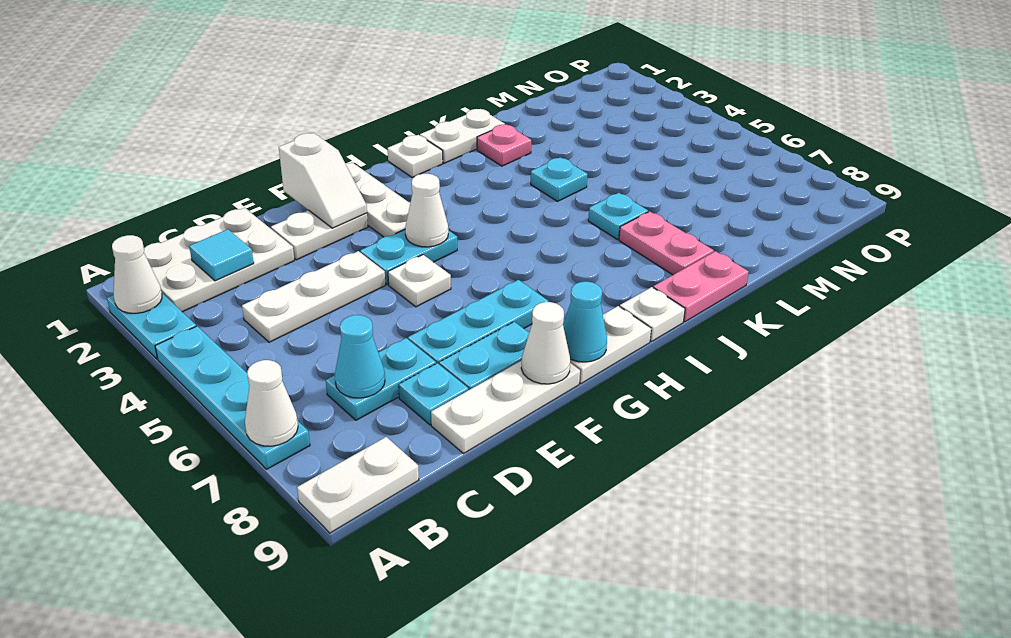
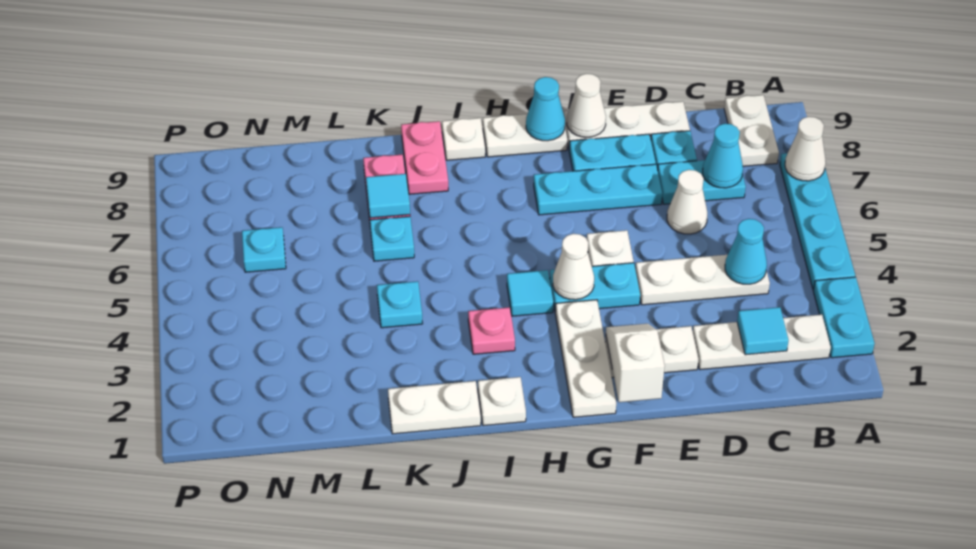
white 1x1 cone [112,235,162,313] -> white 1x1 cone moved to [667,170,707,234]
white 1x2 plate [297,437,419,533] -> white 1x2 plate turned to [724,95,779,166]
white 2x3 plate [144,208,294,312] -> white 1x3 plate [693,315,831,370]
none -> cyan 1x1 cone [725,219,767,284]
none -> cyan 1x1 tile [507,270,553,316]
pink 1x2 plate [653,251,749,322] -> pink 1x2 plate turned to [401,121,448,194]
pink 1x1 plate [477,125,531,166] -> pink 1x1 plate moved to [468,307,515,354]
none -> cyan 1x1 tile [366,174,410,218]
none -> cyan 1x1 plate [242,227,286,272]

